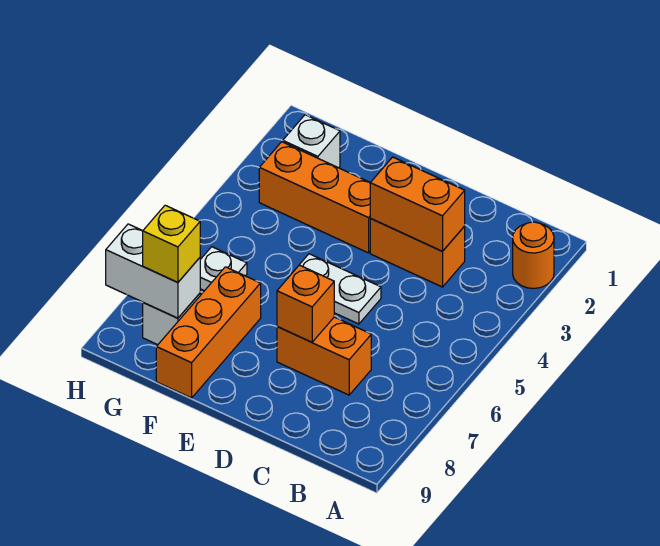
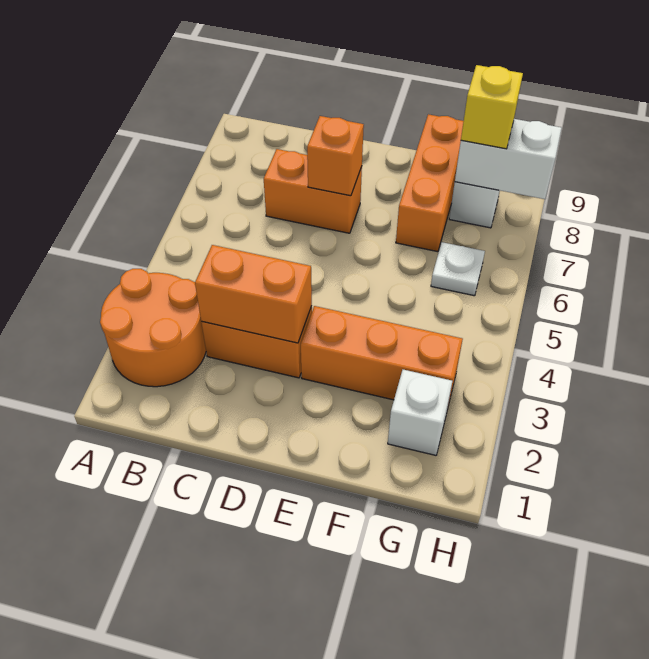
orange 1x1 round brick [513,222,554,288] -> orange 2x2 round brick [100,269,206,387]
white 1x2 plate [294,254,381,324] -> none

